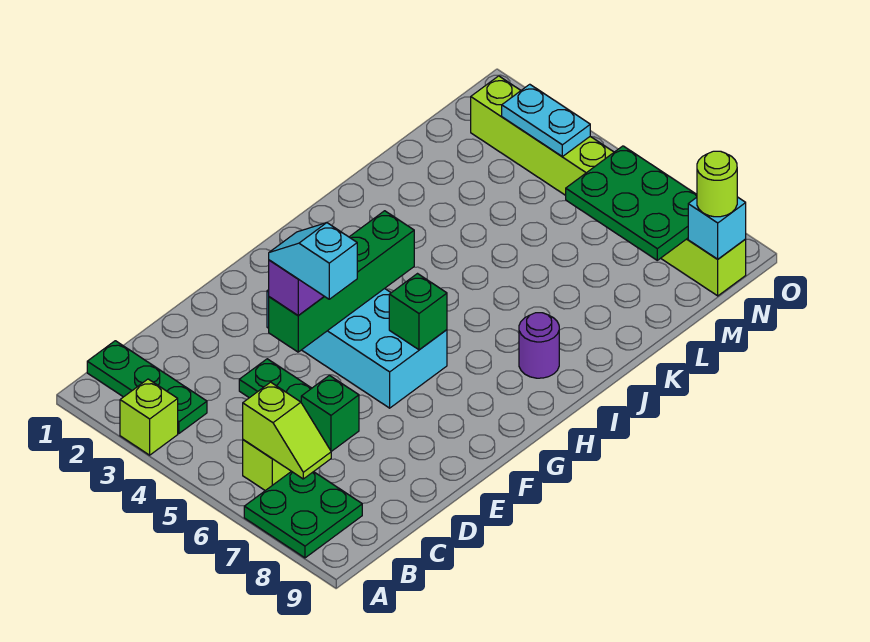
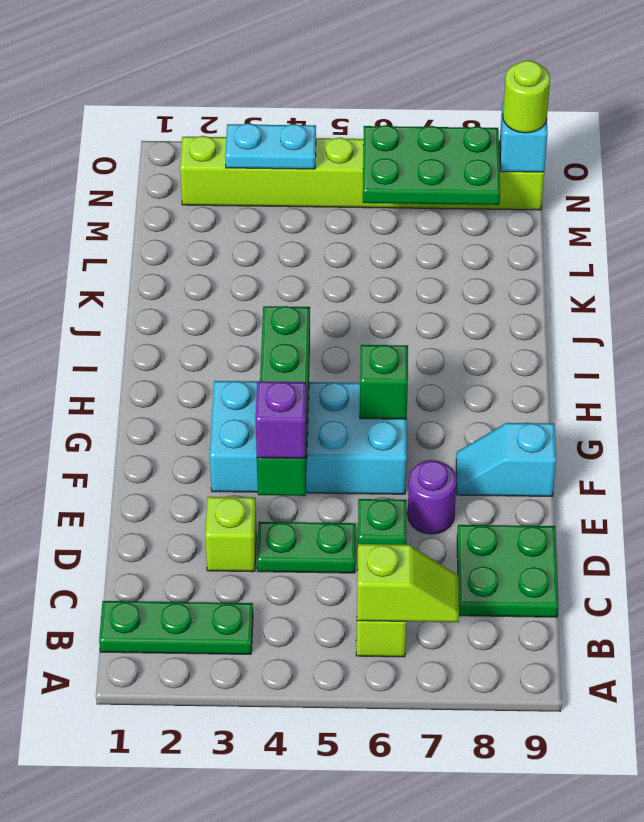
lime 1x1 brick [120,379,178,455] -> lime 1x1 brick moved to [205,497,256,572]
green 2x2 plate [244,471,362,558] -> green 2x2 plate moved to [457,525,559,617]
cyan 1x2 slope [269,223,357,299] -> cyan 1x2 slope moved to [456,423,556,496]
purple 1x1 round brick [519,313,559,378] -> purple 1x1 round brick moved to [408,461,457,534]

